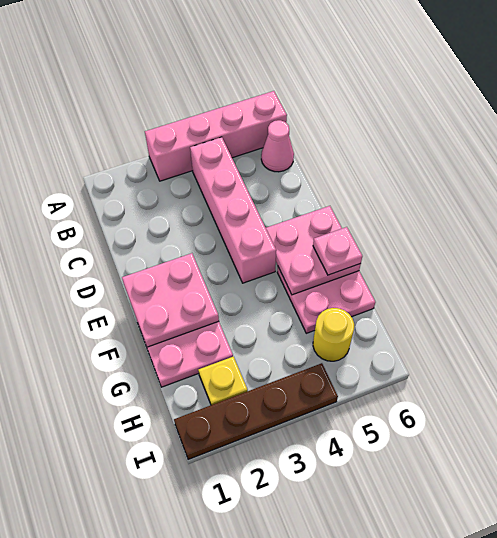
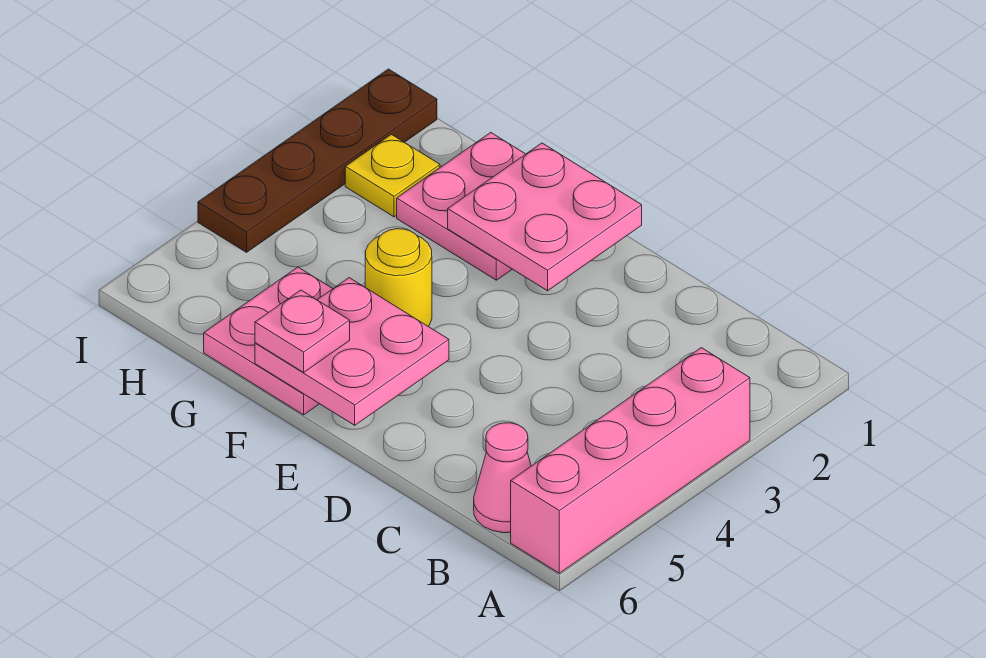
pink 1x4 brick [190,137,276,283] -> none
yellow 1x1 round brick [313,308,354,361] -> yellow 1x1 round brick moved to [365,229,432,326]

